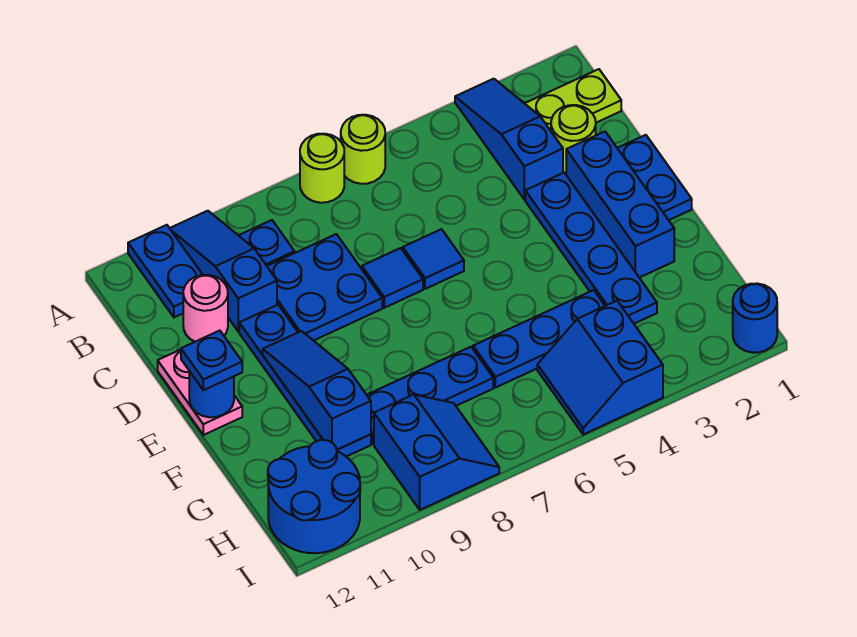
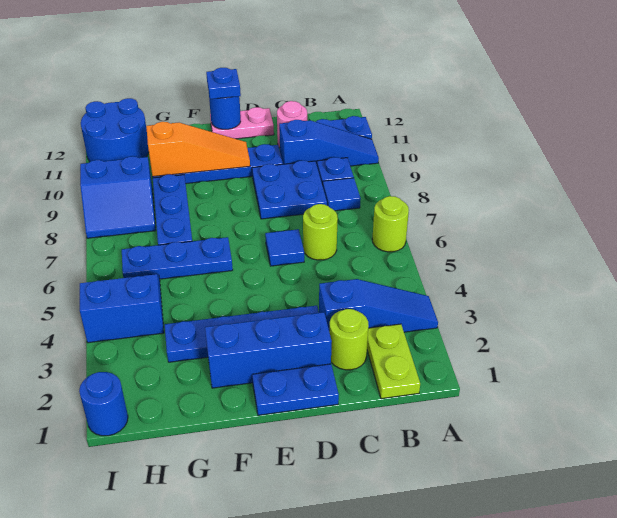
lime 1x1 round brick [300,134,344,203] -> lime 1x1 round brick moved to [303,204,338,260]
blue 1x1 tile [362,248,423,308] -> blue 1x1 tile moved to [323,178,361,211]
blue 1x3 slope [263,331,371,450] -> orange 1x3 slope [146,122,250,177]
blue 1x3 plate [473,290,605,388] -> blue 1x3 plate turned to [122,237,233,279]

